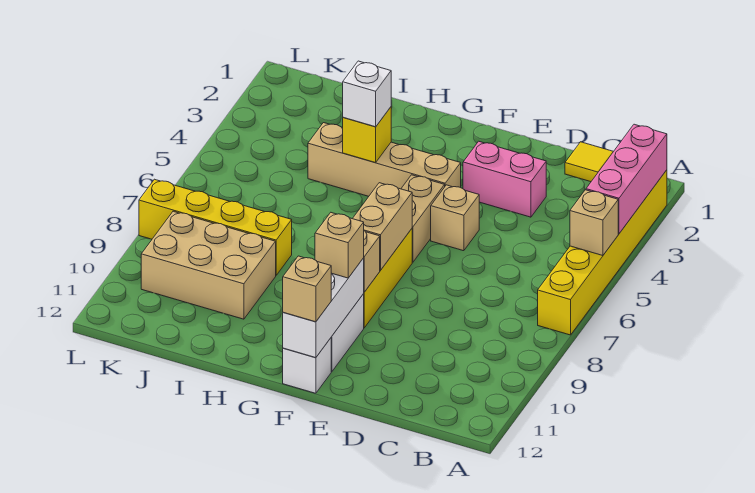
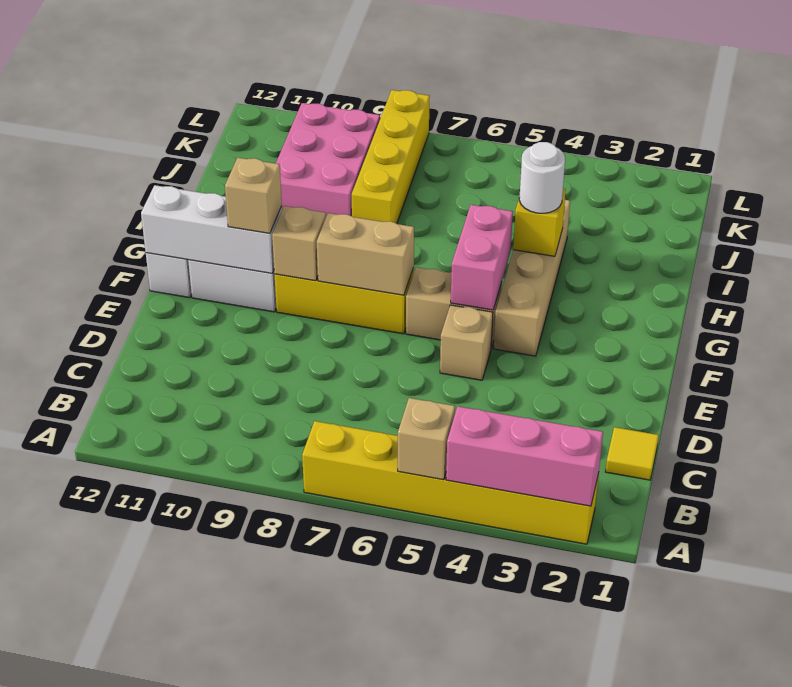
pink 1x2 brick [463,141,546,217] -> pink 1x2 brick moved to [451,205,513,310]
tan 1x1 brick [283,256,331,322] -> none
white 1x1 brick [343,61,391,127] -> white 1x1 round brick [519,142,565,213]
tan 2x3 brick [141,211,276,319] -> pink 2x3 brick [276,103,380,216]

